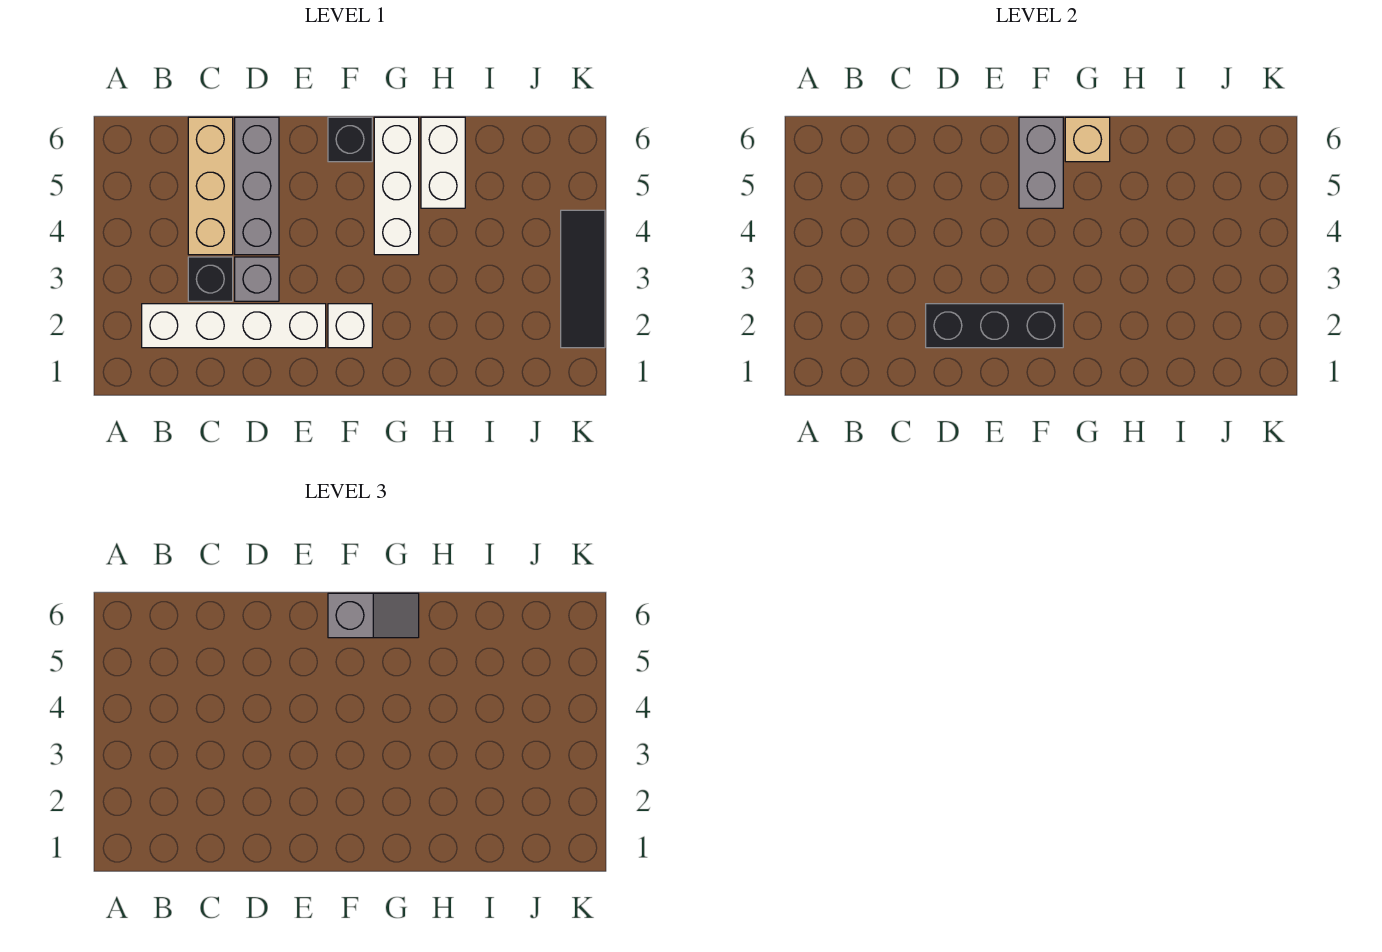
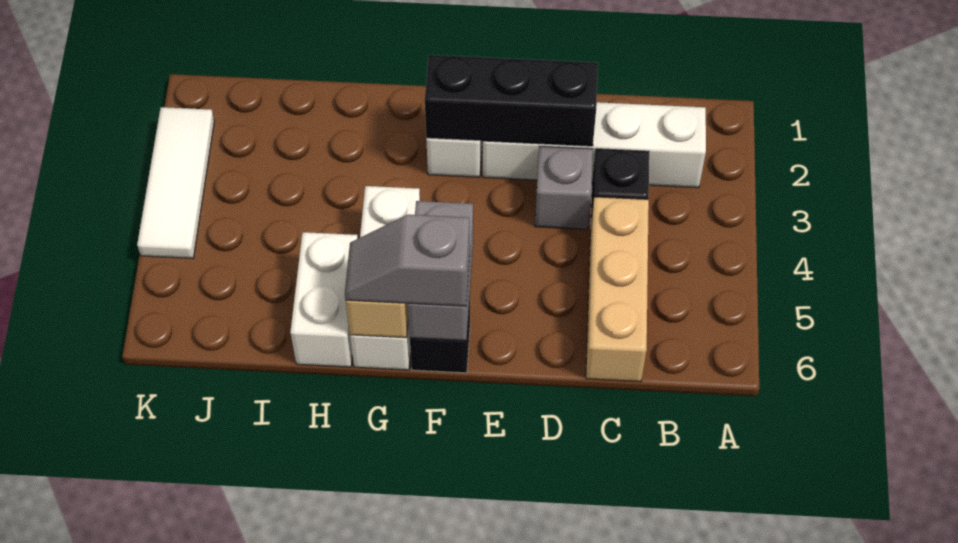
grey 1x3 brick [235,117,279,255] -> none
black 1x3 tile [561,210,605,348] -> white 1x3 tile [137,107,214,259]

